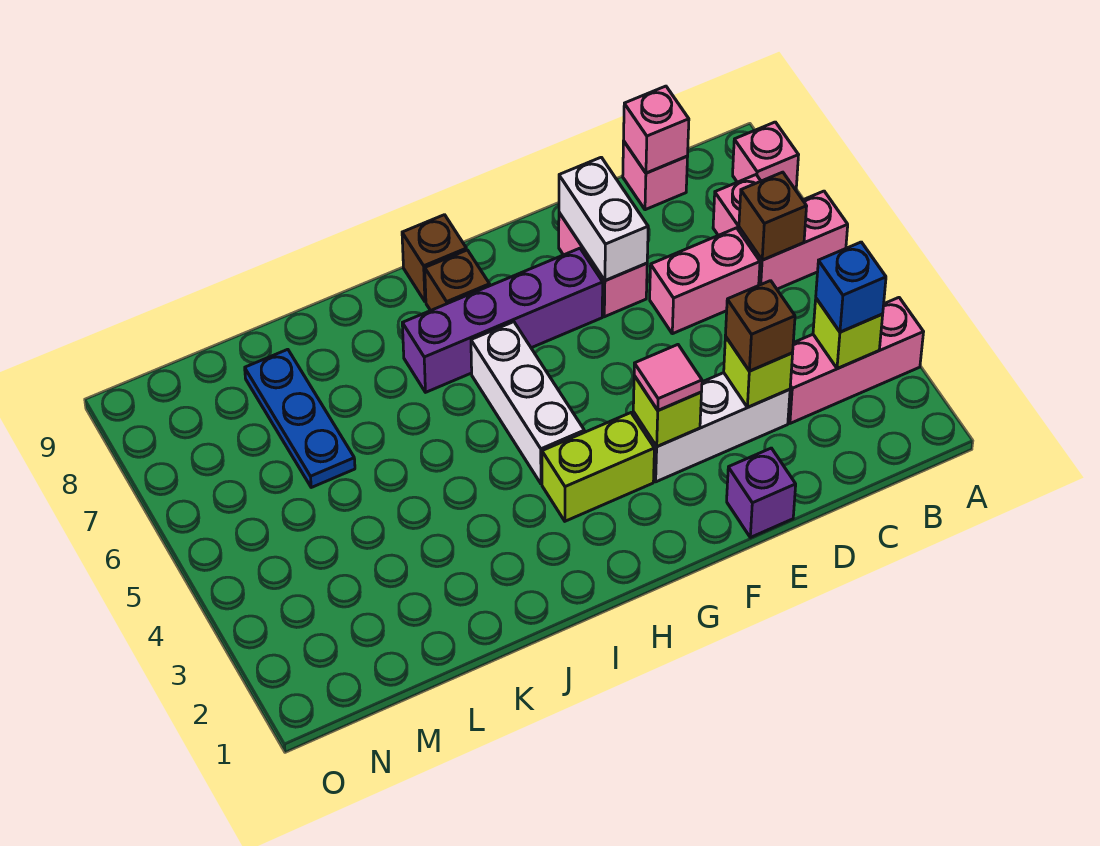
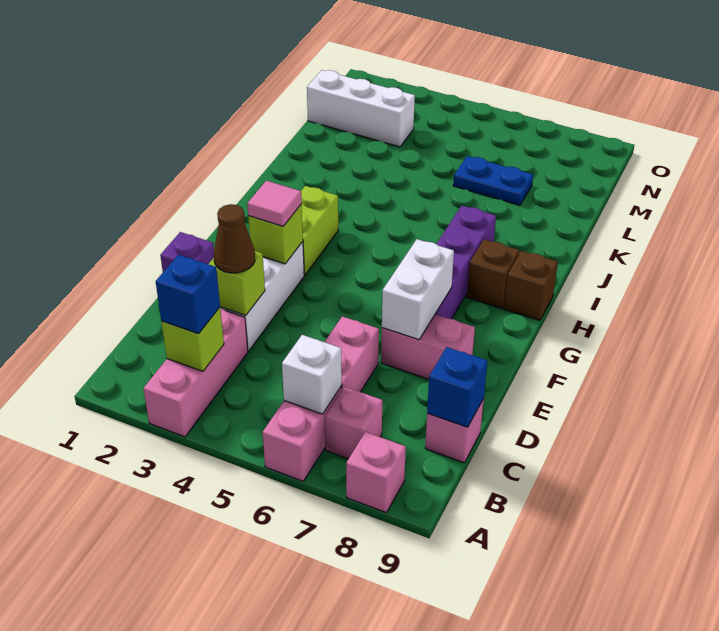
brown 1x1 brick [739,172,807,260] -> white 1x1 brick [282,335,342,414]
pink 1x1 brick [624,86,689,173] -> blue 1x1 brick [427,347,487,427]
brown 1x1 brick [725,281,795,371] -> brown 1x1 cone [214,204,255,273]
white 1x2 brick [559,157,648,280] -> white 1x2 brick turned to [382,239,454,340]
white 1x3 brick [471,322,584,484] -> white 1x3 brick moved to [307,70,415,147]
blue 1x3 plate [245,349,355,487] -> blue 1x2 plate [453,156,533,205]

